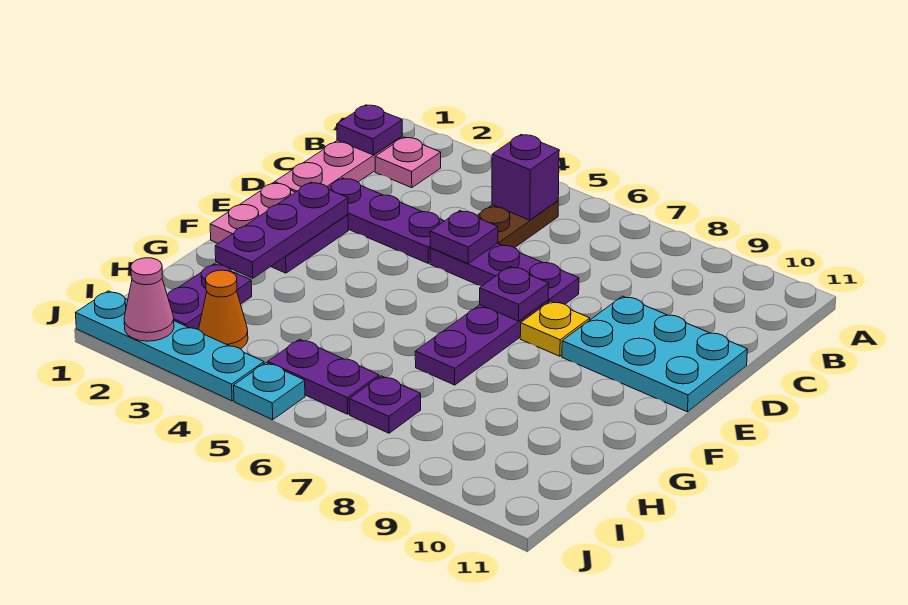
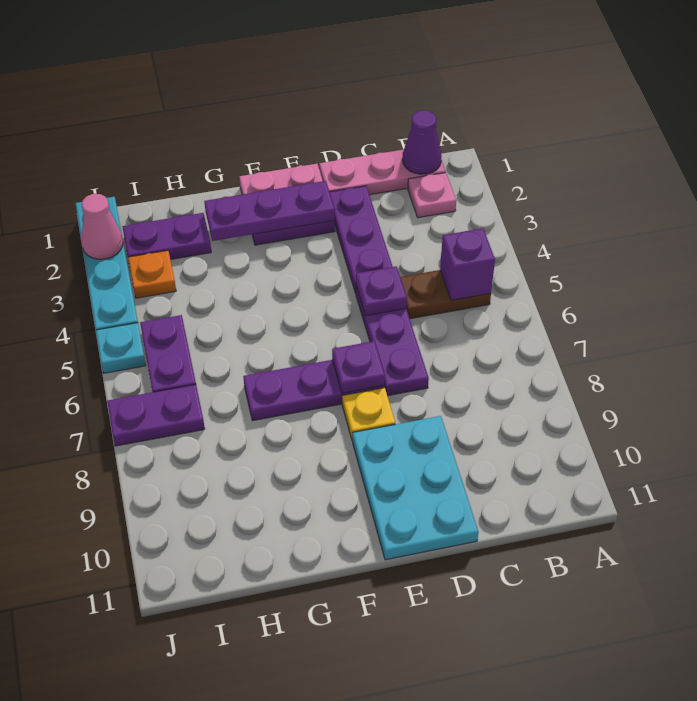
purple 1x1 plate [337,105,402,155] -> purple 1x1 cone [403,110,442,174]
orange 1x1 cone [199,270,248,349] -> orange 1x1 plate [128,250,176,298]
purple 1x1 plate [349,376,421,433] -> purple 1x2 plate [107,385,205,446]

